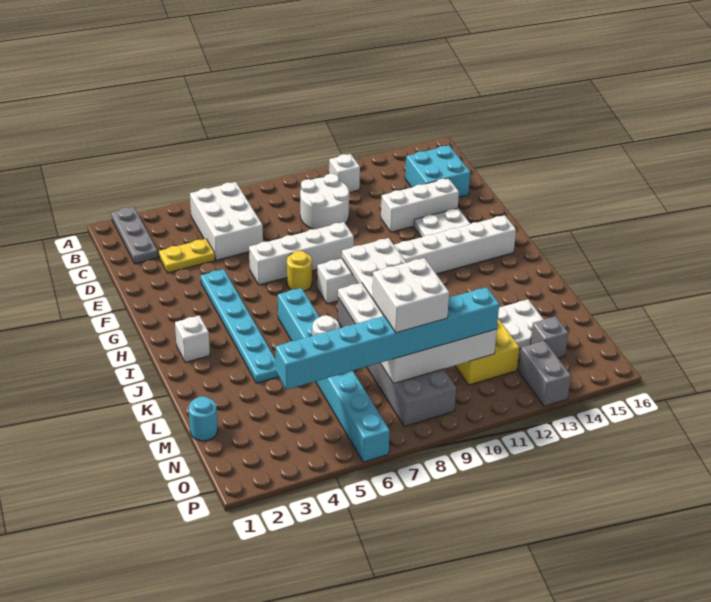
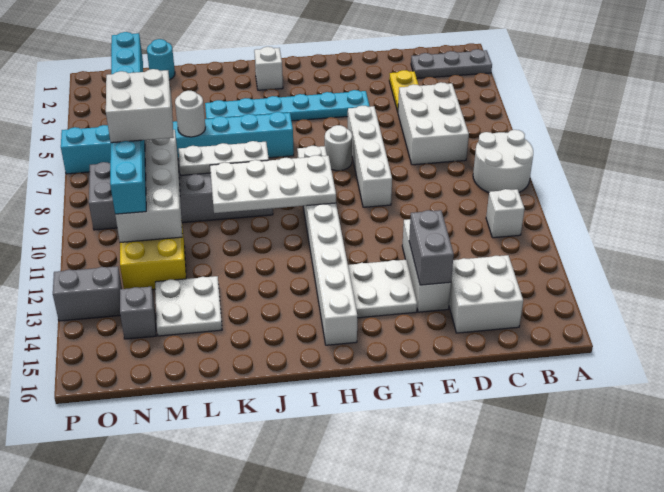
white 2x3 brick [190,182,263,260] -> white 2x3 brick turned to [398,82,469,165]
white 2x2 round brick [300,174,349,229] -> white 2x2 round brick moved to [473,130,533,193]
cyan 2x2 brick [405,145,470,197] -> white 2x2 brick [449,255,523,333]
none -> grey 1x2 brick [409,210,454,285]
yellow 1x1 round brick [287,251,312,291] -> white 1x1 round brick [325,125,352,171]

